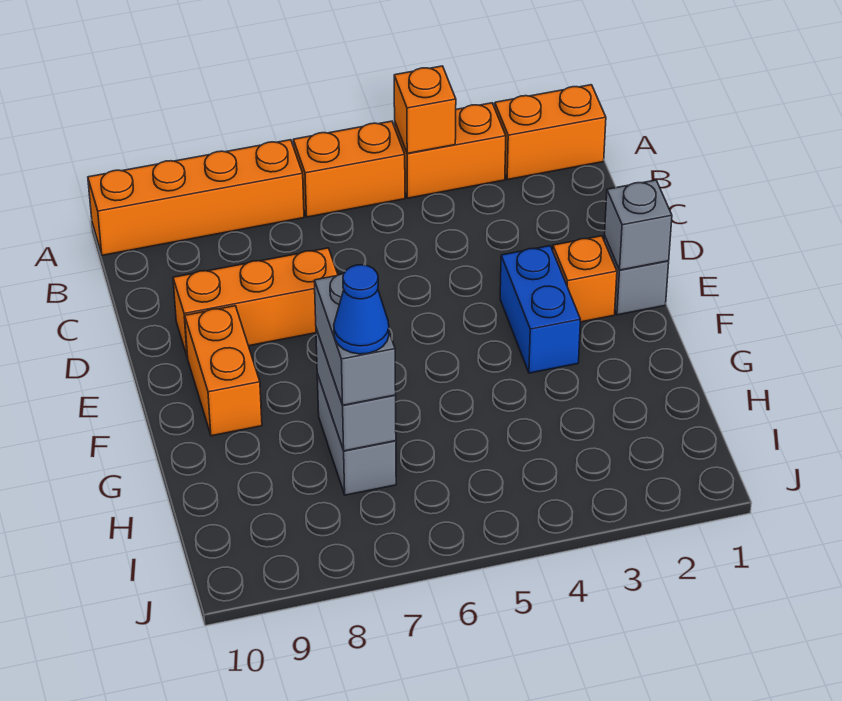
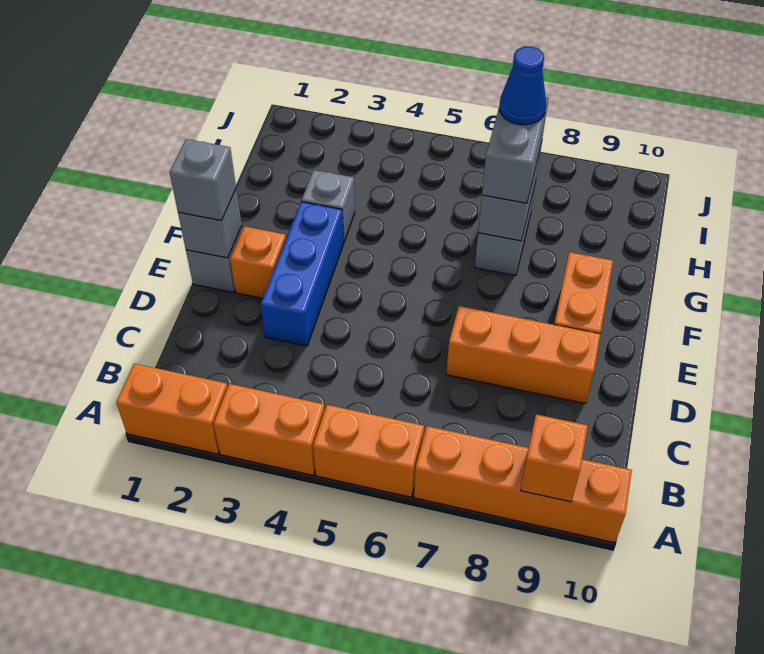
orange 1x1 brick [394,66,456,153] -> orange 1x1 brick moved to [521,414,588,502]
none -> grey 1x1 brick [170,139,236,221]
blue 1x2 brick [500,246,581,373] -> blue 1x3 brick [261,202,344,346]
none -> grey 1x1 brick [301,170,355,242]

